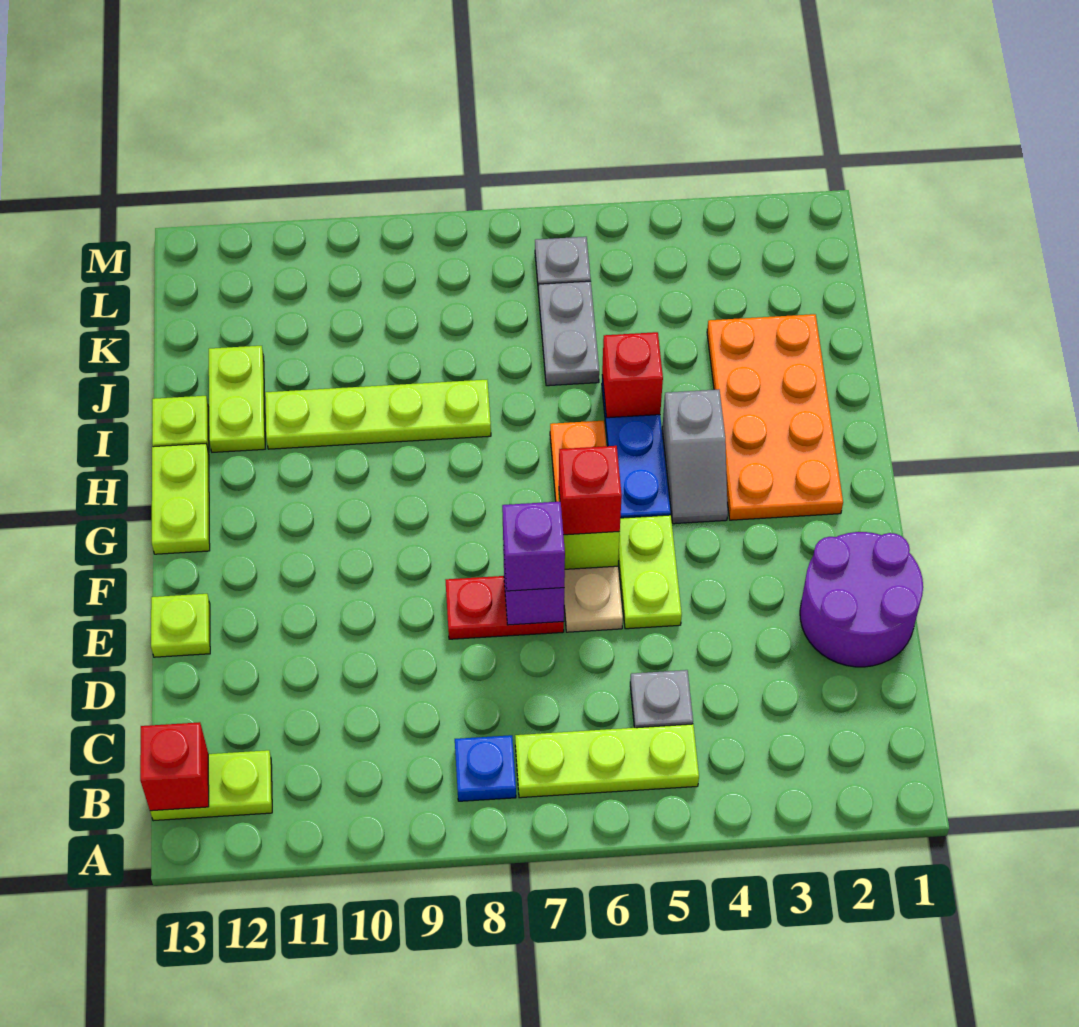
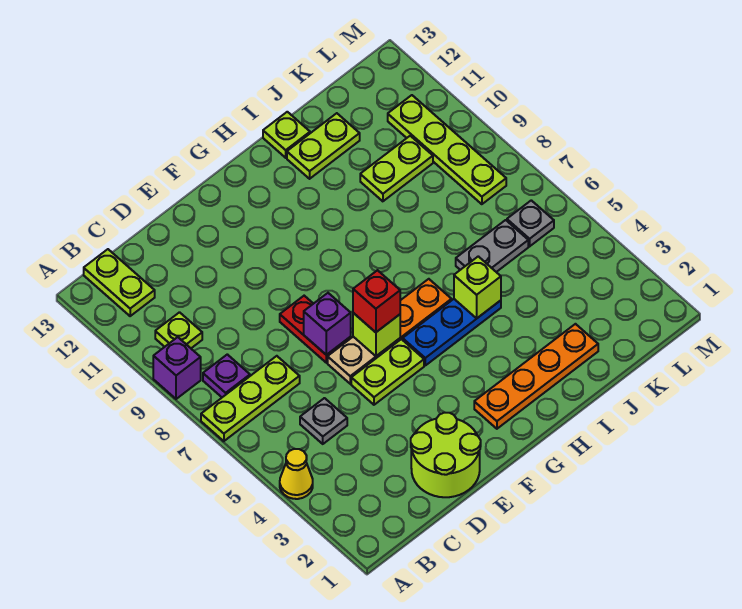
none -> yellow 1x1 cone [280,449,313,499]
lime 1x3 plate [515,724,699,798] -> lime 1x3 plate turned to [201,356,300,441]
blue 1x1 plate [455,735,516,801] -> purple 1x1 plate [203,354,250,397]
red 1x1 brick [140,722,209,811] -> none
purple 2x2 round brick [800,532,923,667] -> lime 2x2 round brick [411,413,481,497]
purple 1x1 brick [502,502,565,591] -> purple 1x1 brick moved to [153,337,201,399]
lime 1x1 plate [151,594,210,657] -> lime 1x1 plate moved to [155,312,202,348]
orange 2x4 plate [707,314,843,520] -> orange 1x4 plate [474,324,598,429]
grey 1x2 slope [662,390,728,524] -> none
lime 1x2 plate [152,444,210,554] -> lime 1x2 plate moved to [360,136,433,201]
red 1x1 brick [602,332,663,418] -> lime 1x1 brick [454,256,501,318]
lime 1x4 plate [265,380,491,449] -> lime 1x4 plate moved to [388,95,506,204]

